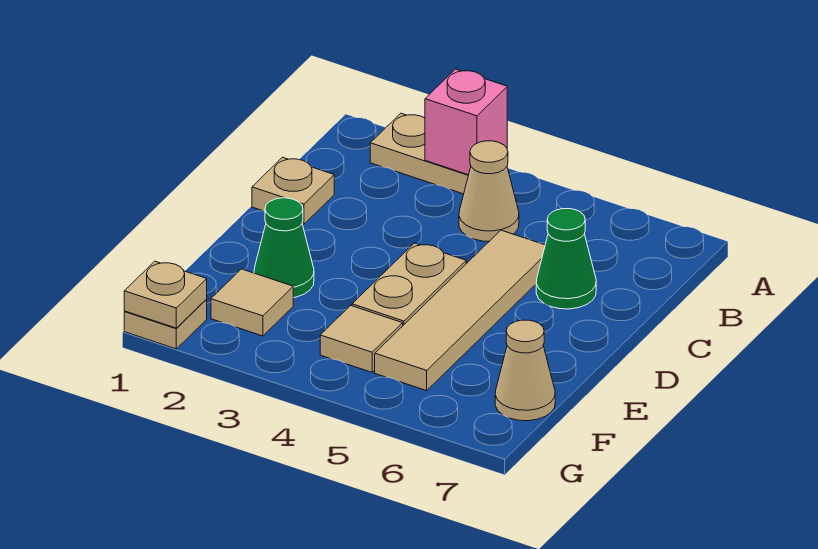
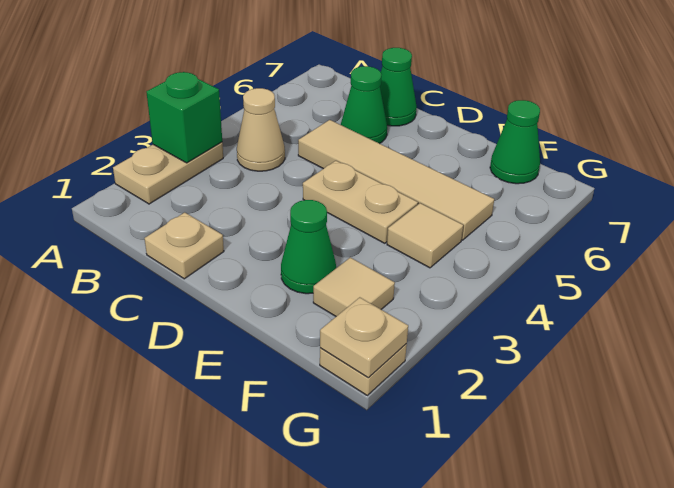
pink 1x1 brick [425,69,507,175] -> green 1x1 brick [146,72,222,163]
none -> green 1x1 cone [380,48,417,126]
tan 1x1 cone [495,320,555,421] -> green 1x1 cone [490,100,540,184]

